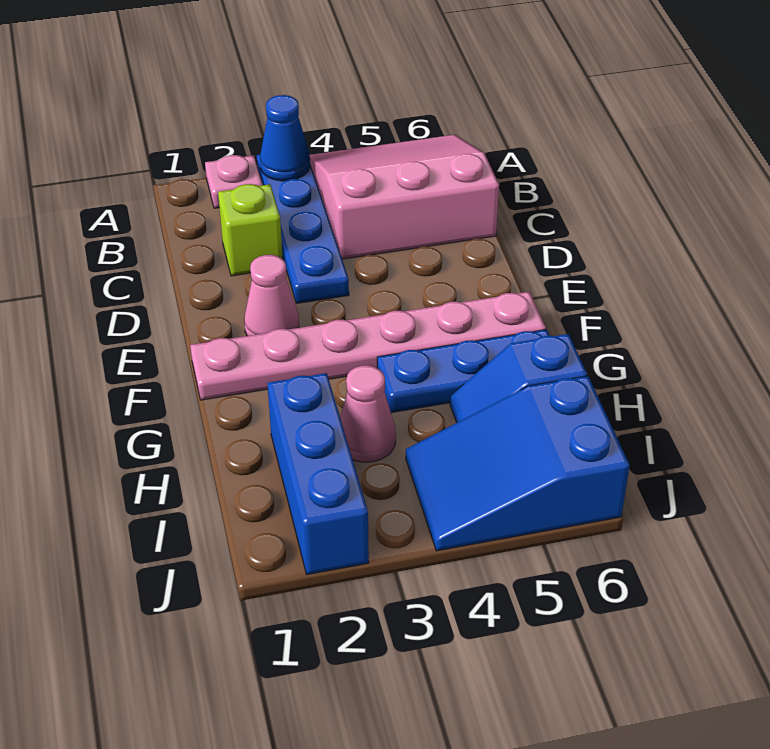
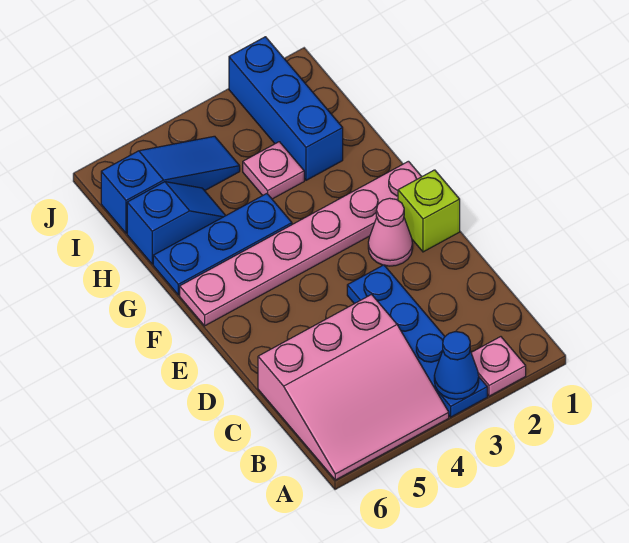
lime 1x1 brick [218,184,283,276] -> lime 1x1 brick moved to [398,170,460,252]
pink 1x1 cone [340,365,396,462] -> pink 1x1 plate [243,142,304,199]
blue 2x3 slope [406,376,630,551] -> blue 1x3 slope [101,136,240,233]

